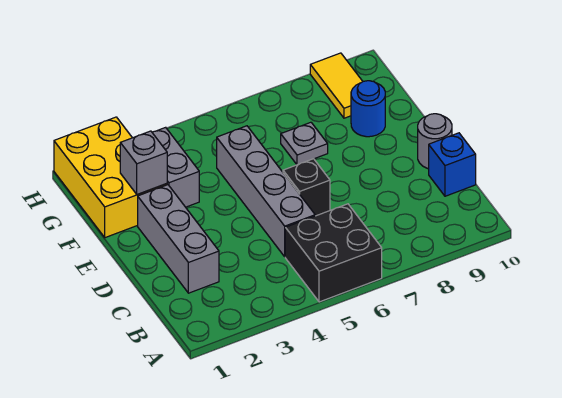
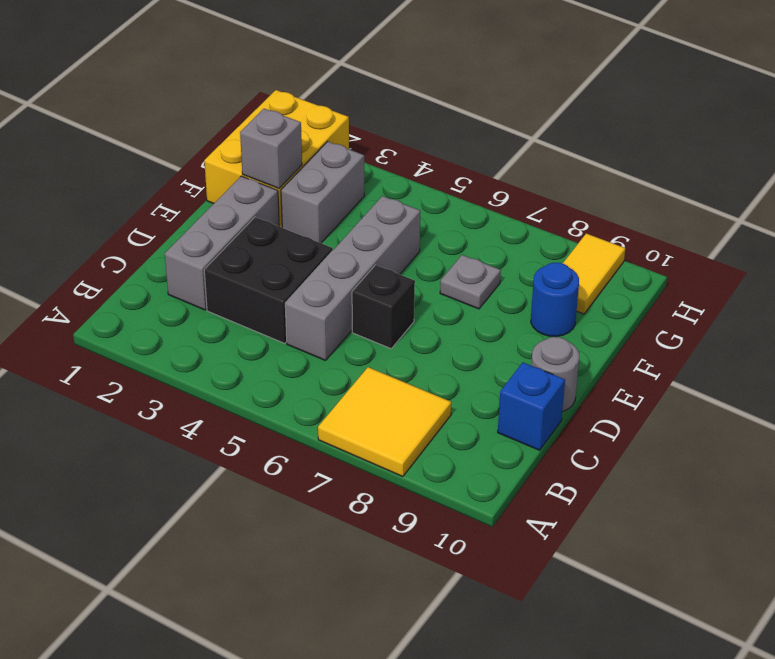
black 2x2 brick [285,204,382,302] -> black 2x2 brick moved to [204,217,333,343]
none -> yellow 2x2 tile [318,367,451,477]

